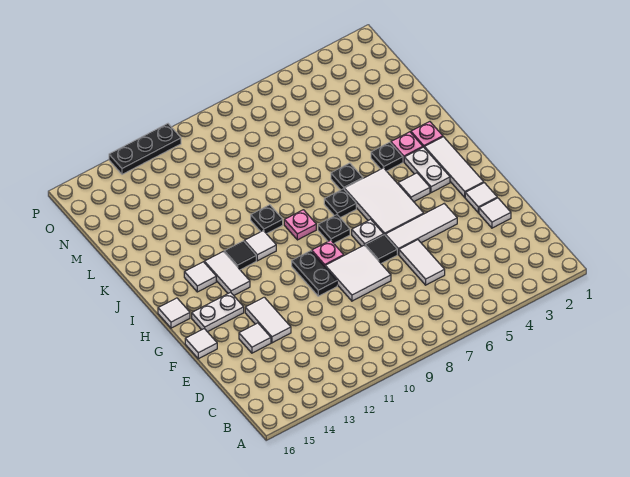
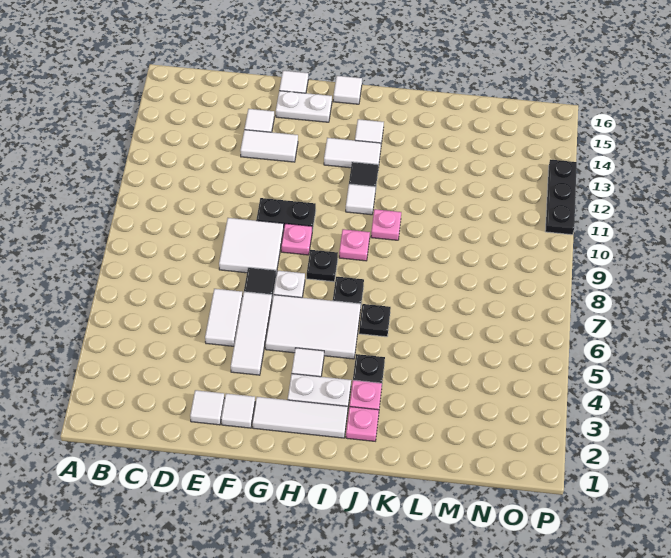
white 1x2 tile [399,240,445,285] -> white 1x2 tile turned to [205,289,243,346]
white 1x2 plate [192,292,244,332] -> white 1x2 plate turned to [276,91,332,122]
black 1x1 plate [251,205,283,234] -> pink 1x1 plate [371,209,401,240]

